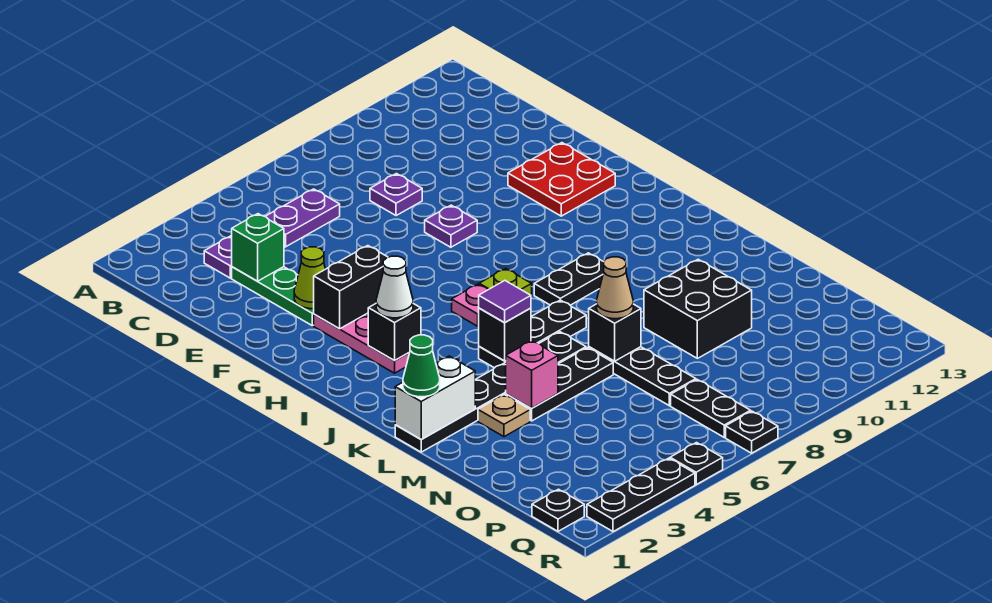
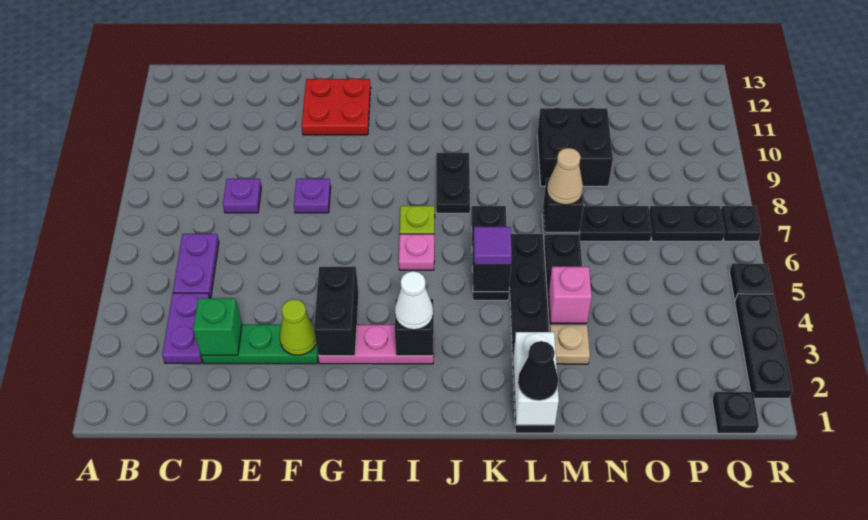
green 1x1 cone [403,335,440,397] -> black 1x1 cone [518,341,558,401]

